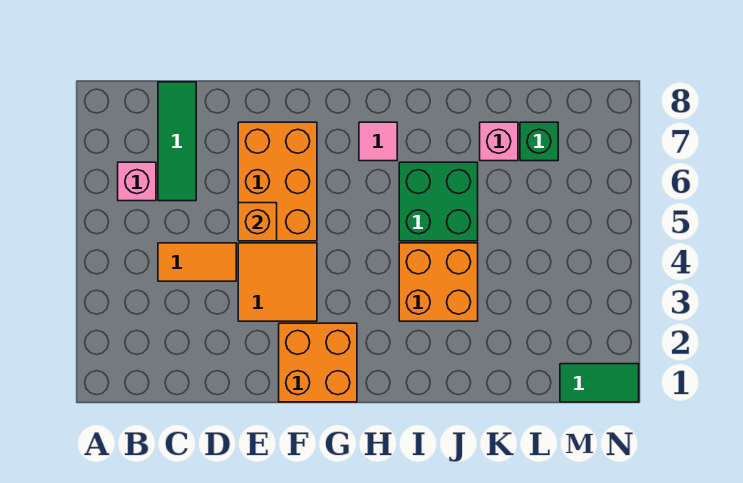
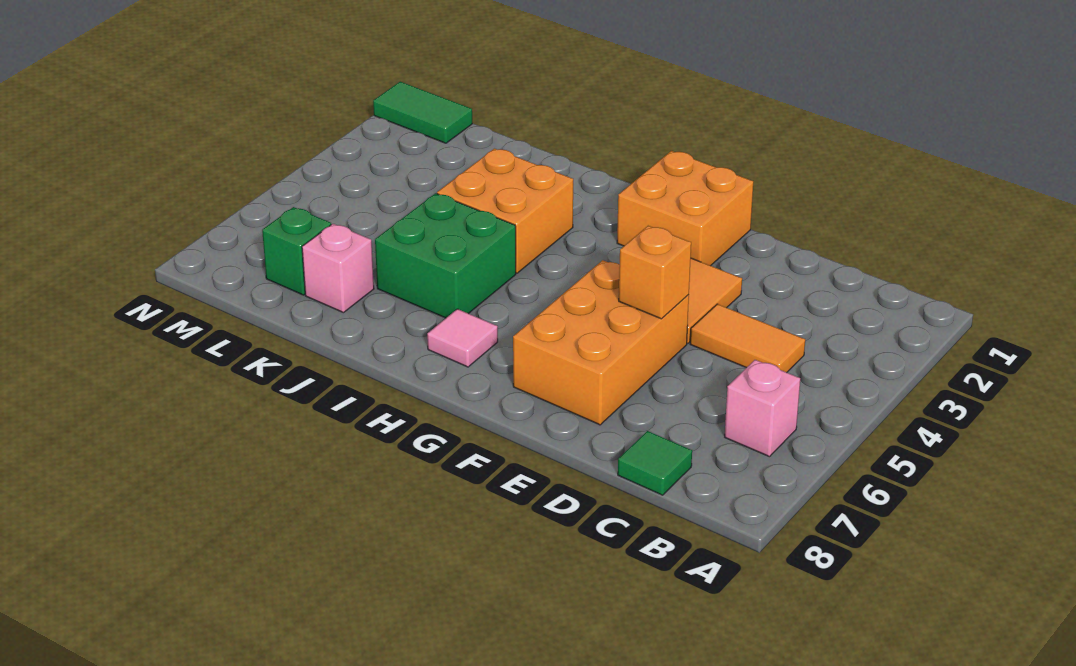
green 1x3 tile [158,82,196,201] -> green 1x1 tile [618,431,692,495]

